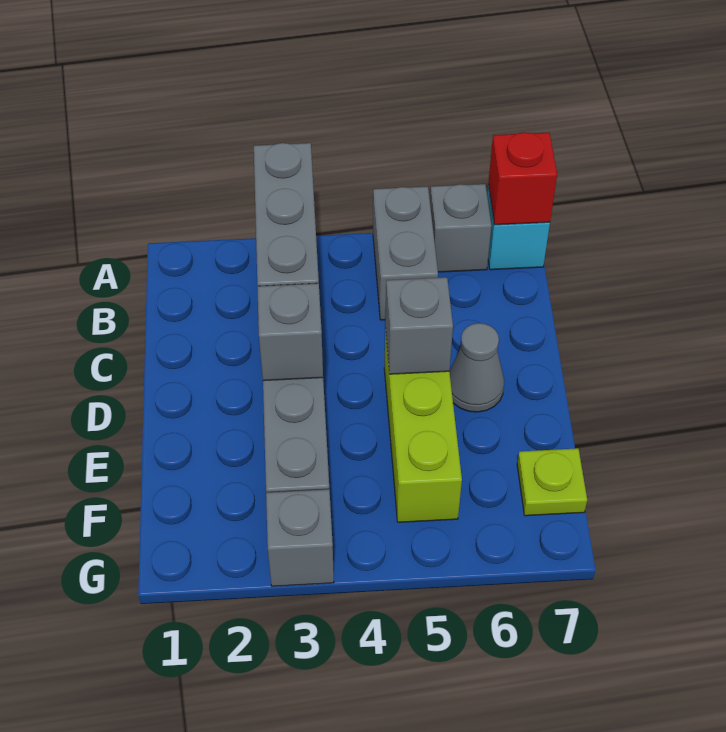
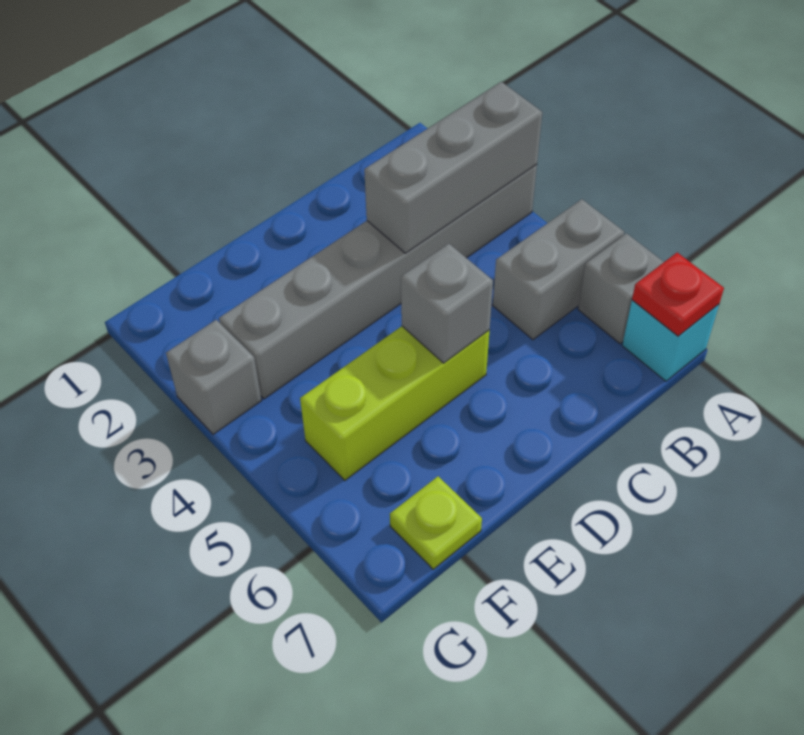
red 1x1 brick [488,132,557,225] -> red 1x1 plate [632,253,724,336]
grey 1x1 brick [257,283,323,381] -> none
grey 1x1 cone [449,323,504,412] -> none

